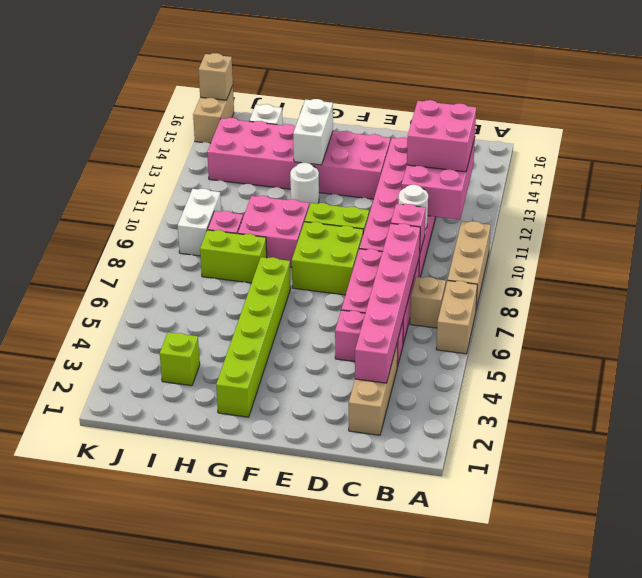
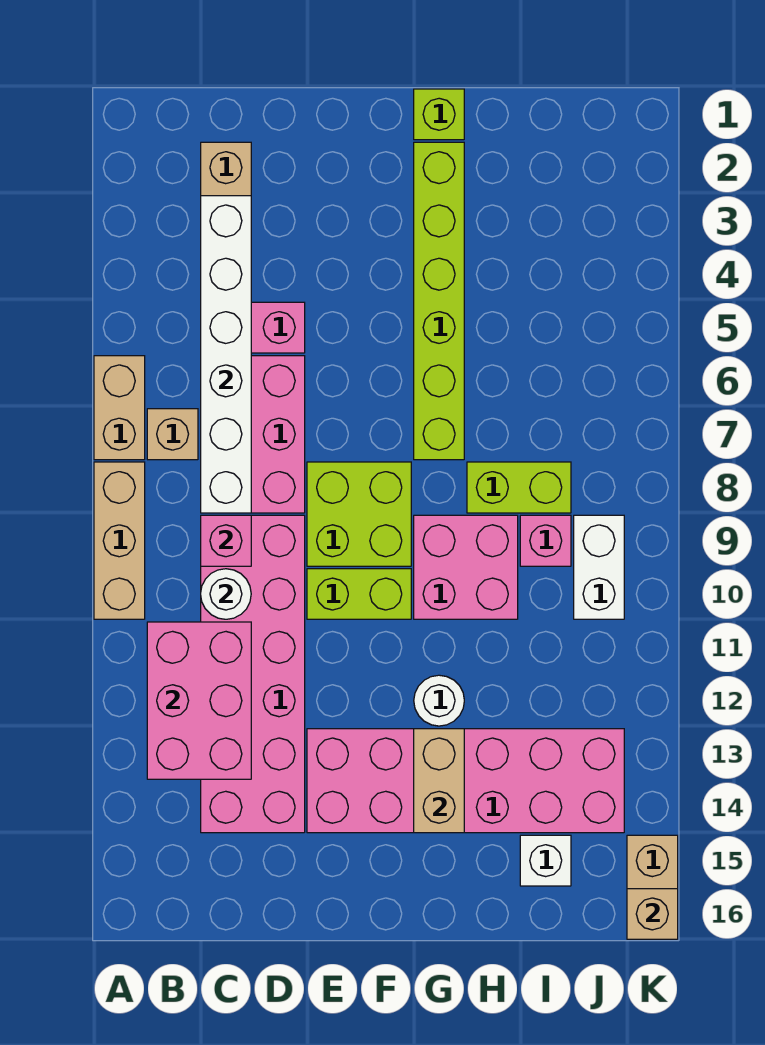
pink 2x2 brick [407,100,476,172] -> none
pink 1x6 brick [355,223,420,383] -> white 1x6 brick [201,196,251,513]
white 1x2 brick [293,99,333,165] -> tan 1x2 brick [414,729,464,833]
lime 1x1 brick [160,332,200,386] -> lime 1x1 brick moved to [414,89,464,140]

